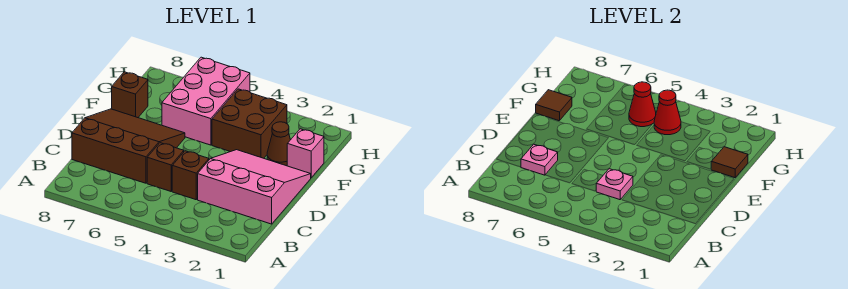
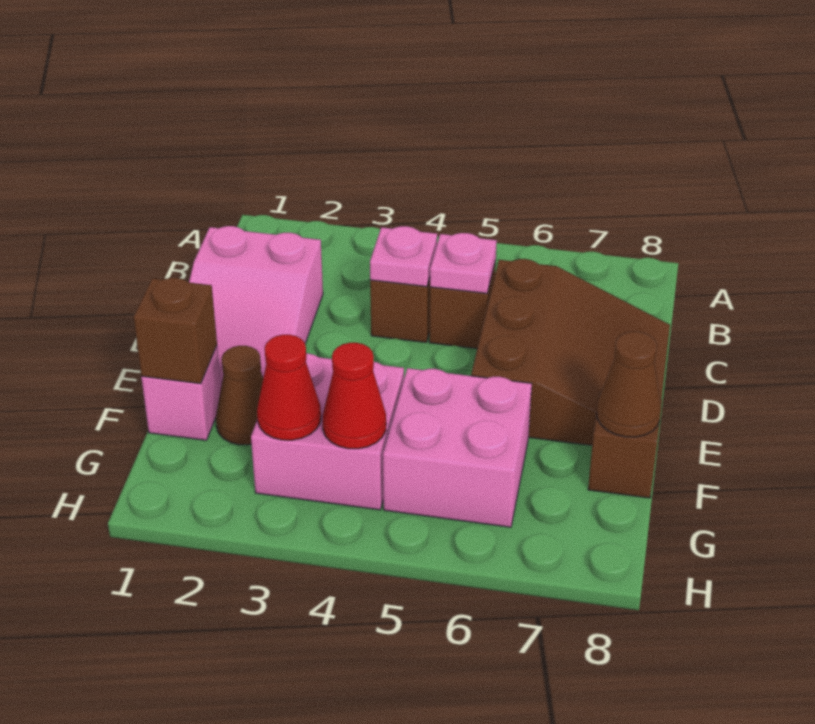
pink 3x3 slope [198,150,311,224] -> pink 2x3 slope [189,226,323,385]
brown 3x3 slope [72,109,185,183] -> brown 3x3 slope turned to [471,259,670,445]
pink 1x1 plate [521,144,558,175] -> pink 1x1 plate moved to [430,233,497,294]
brown 1x1 tile [711,147,748,178] -> brown 1x1 brick [134,278,217,384]
brown 2x2 brick [212,89,287,158] -> pink 2x2 brick [251,353,404,510]
pink 2x3 brick [162,57,250,145] -> pink 2x2 brick [383,368,532,527]
brown 1x1 tile [536,90,572,121] -> brown 1x1 cone [597,332,661,437]
red 1x1 cone [629,82,656,127] -> red 1x1 cone moved to [257,335,321,440]

